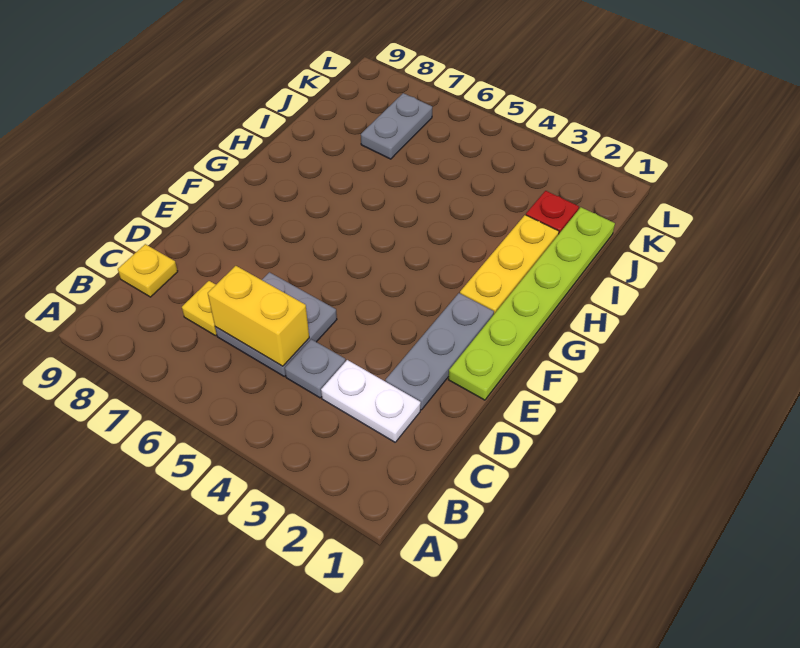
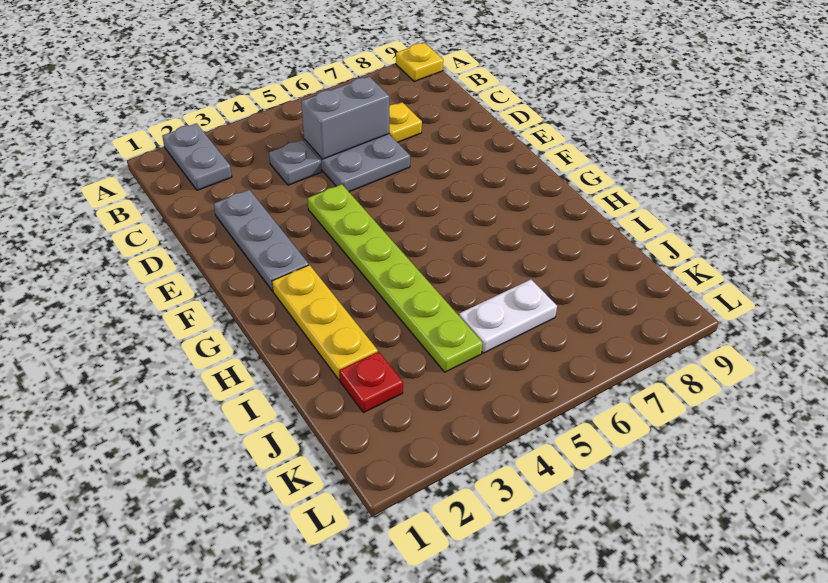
white 1x2 plate [321,360,421,442] -> white 1x2 plate moved to [459,280,557,353]
yellow 1x2 brick [208,266,309,366] -> grey 1x2 brick [301,76,389,159]
yellow 1x1 plate [118,244,178,297] -> yellow 1x1 plate moved to [396,43,443,81]
lime 1x6 plate [449,207,615,400] -> lime 1x6 plate moved to [308,184,483,372]
grey 1x2 plate [361,93,432,159] -> grey 1x2 plate moved to [162,123,232,190]

